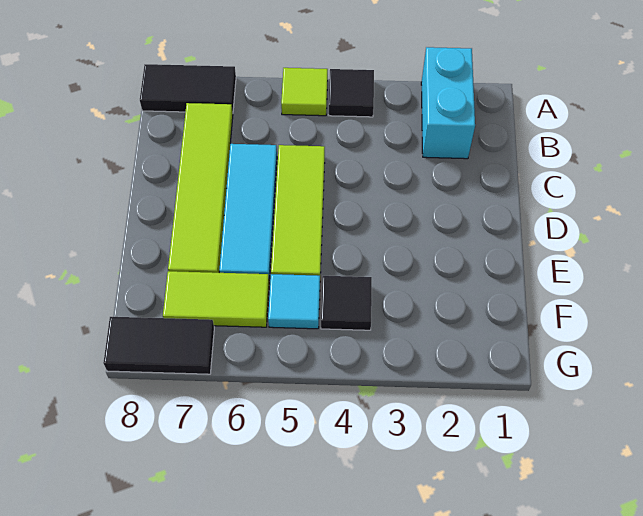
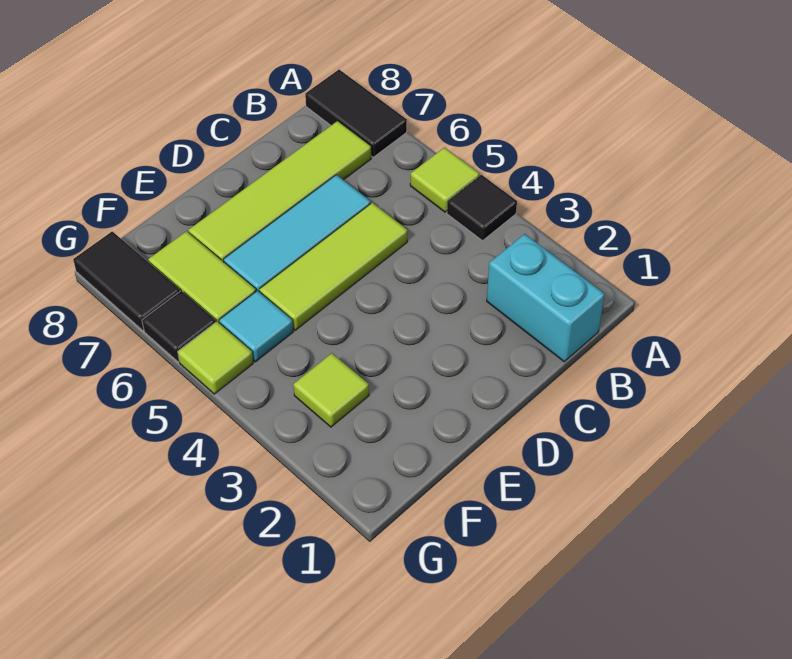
cyan 1x2 brick [421,47,475,159] -> cyan 1x2 brick turned to [487,234,605,362]
none -> lime 1x1 tile [293,353,369,427]
black 1x1 tile [321,276,372,330] -> black 1x1 tile moved to [142,291,216,362]
none -> lime 1x1 tile [178,322,253,394]

